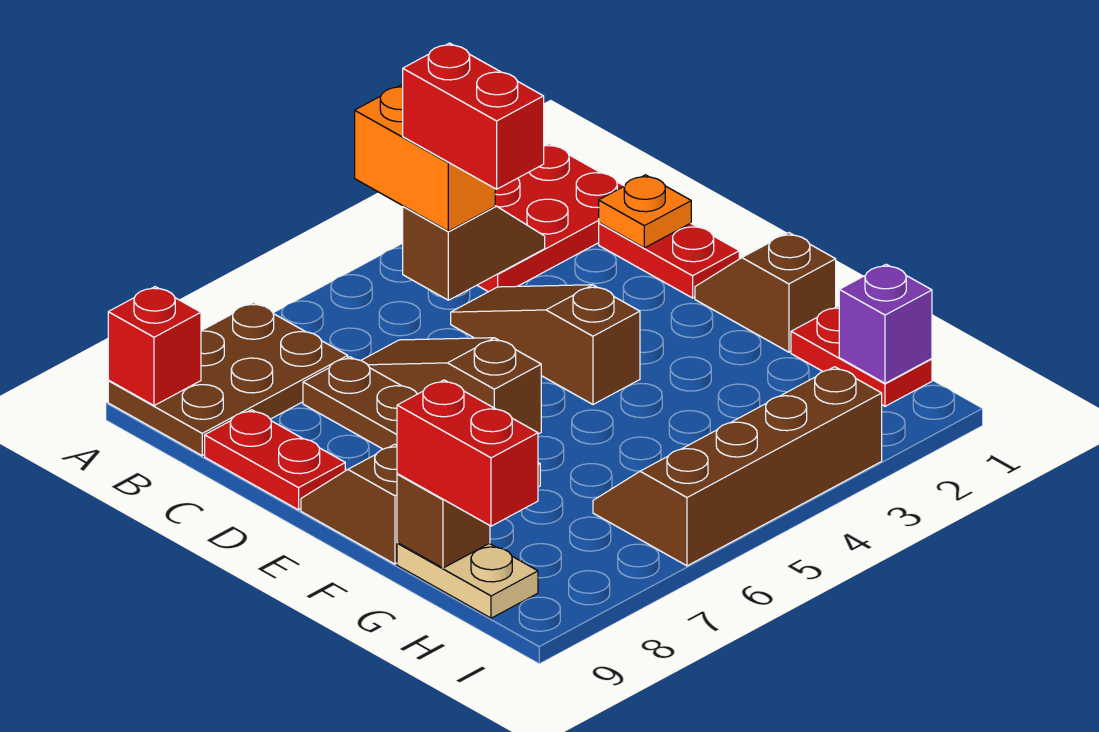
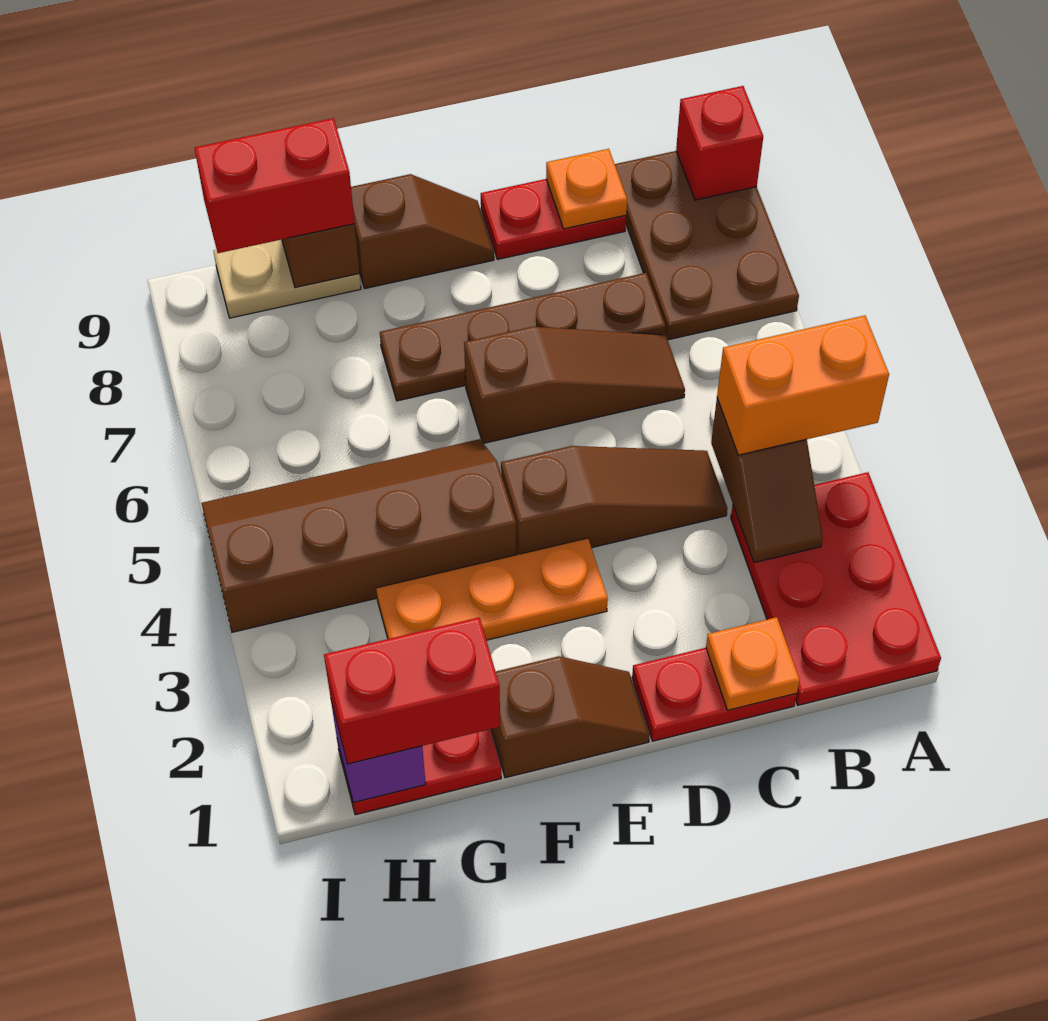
red 1x2 brick [403,43,544,189] -> red 1x2 brick moved to [324,617,500,764]
none -> orange 1x1 plate [546,149,627,229]
none -> orange 1x3 plate [376,538,608,640]
brown 2x4 slope [593,367,882,566] -> brown 2x4 slope turned to [201,439,516,632]

